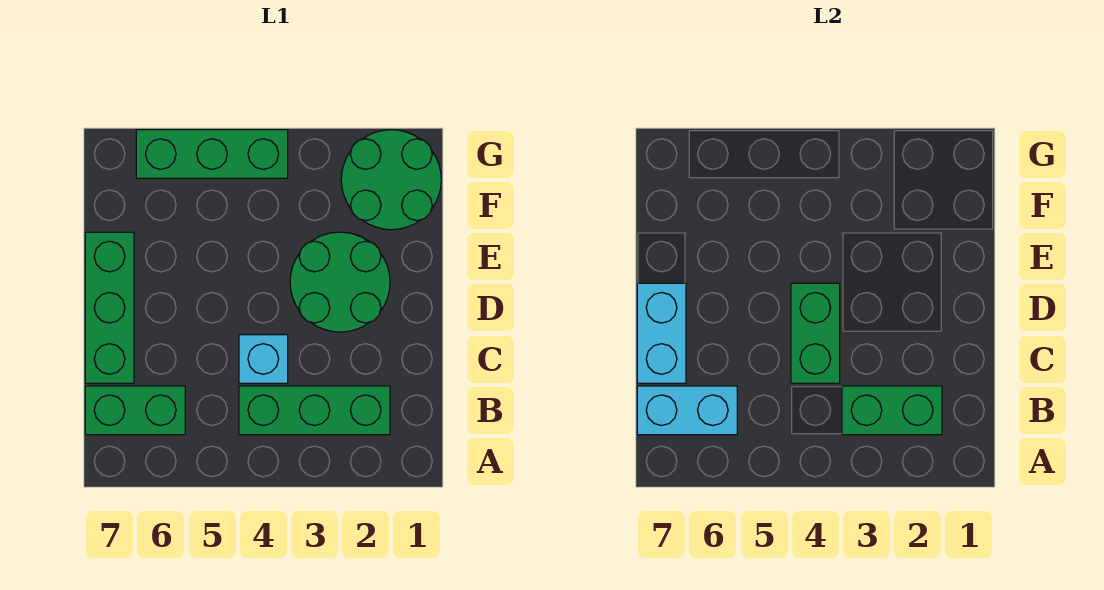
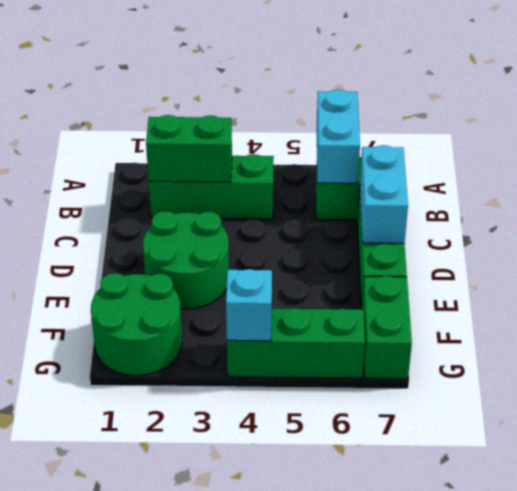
cyan 1x2 brick [637,386,737,435] -> cyan 1x2 brick turned to [317,90,360,183]
cyan 1x1 brick [239,335,288,383] -> cyan 1x1 brick moved to [226,269,272,341]
green 1x2 brick [791,283,840,383] -> green 1x2 brick moved to [362,276,412,379]

